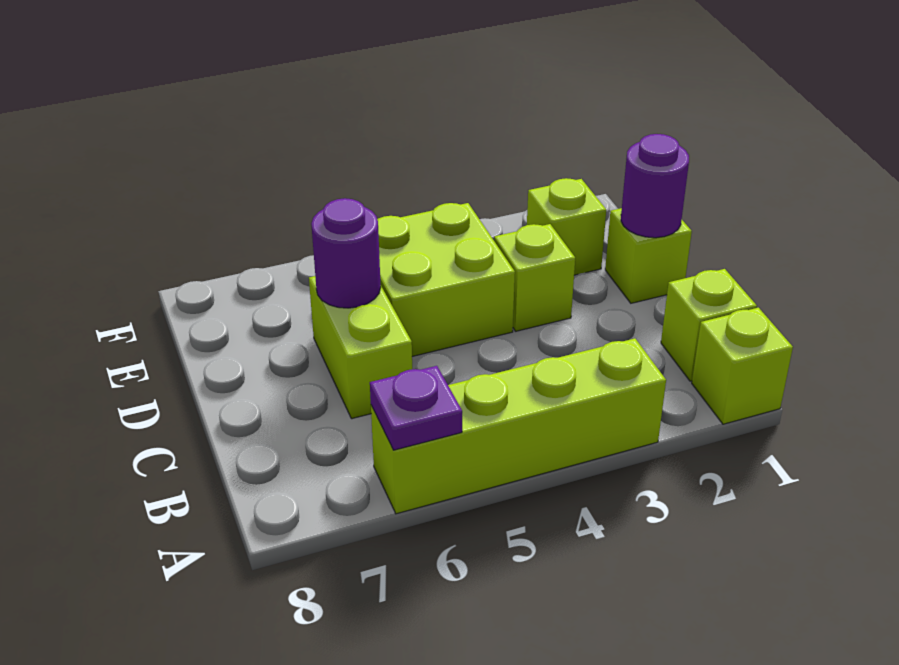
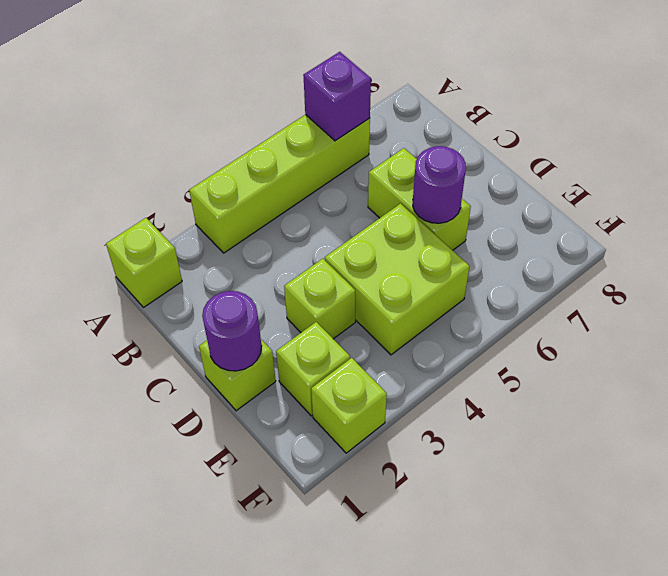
purple 1x1 plate [370,366,462,450] -> purple 1x1 brick [303,52,371,141]
lime 1x1 brick [661,269,757,381] -> lime 1x1 brick moved to [311,358,387,453]

